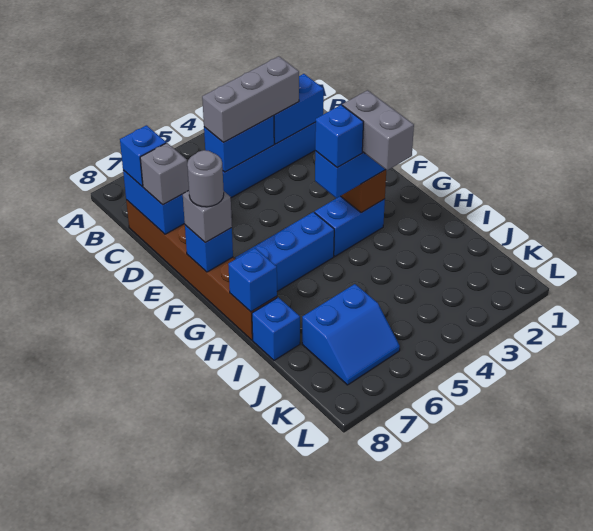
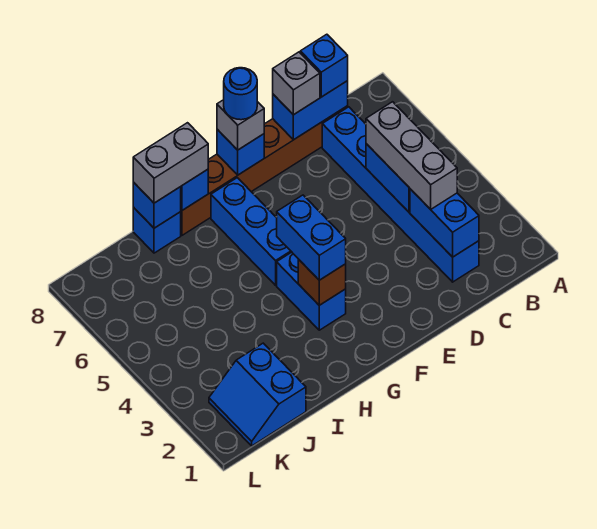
grey 1x1 round brick [187,150,224,207] -> blue 1x1 round brick [224,68,257,120]
grey 1x2 brick [342,90,414,170] -> grey 1x2 brick moved to [133,123,208,203]
blue 1x1 brick [315,105,363,168] -> blue 1x1 brick moved to [133,182,181,228]
blue 2x2 slope [302,284,400,385] -> blue 2x2 slope moved to [209,343,306,446]

